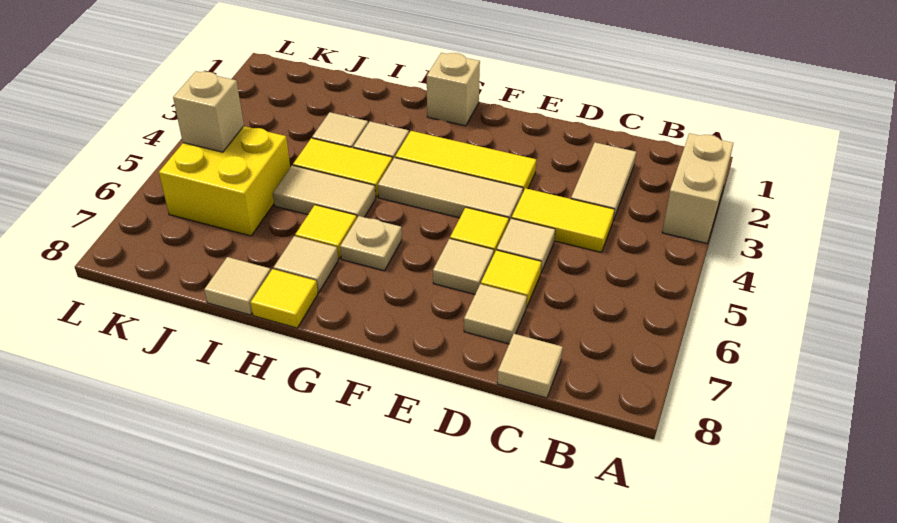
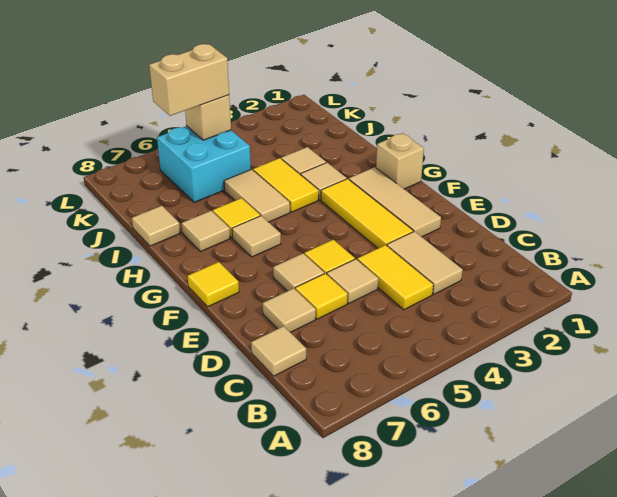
tan 1x2 brick [662,133,734,243] -> tan 1x2 brick moved to [149,44,229,116]
tan 1x2 tile [571,143,636,220] -> tan 1x2 tile turned to [387,231,463,294]
tan 1x3 tile [378,158,523,221] -> tan 1x3 tile moved to [349,167,441,237]
tan 1x1 plate [340,216,402,271] -> tan 1x1 tile [232,216,281,257]
yellow 1x1 tile [251,269,318,328] -> yellow 1x1 tile moved to [188,262,239,307]
yellow 2x2 brick [159,126,290,236] -> cyan 2x2 brick [157,126,251,202]

